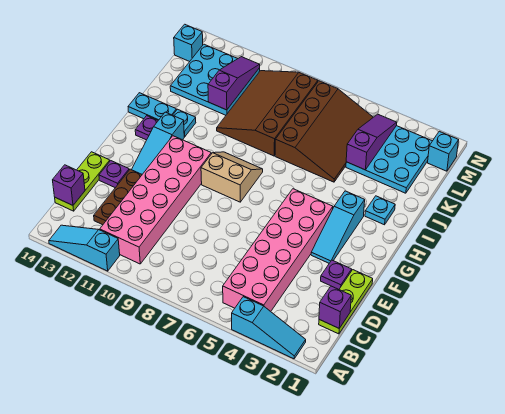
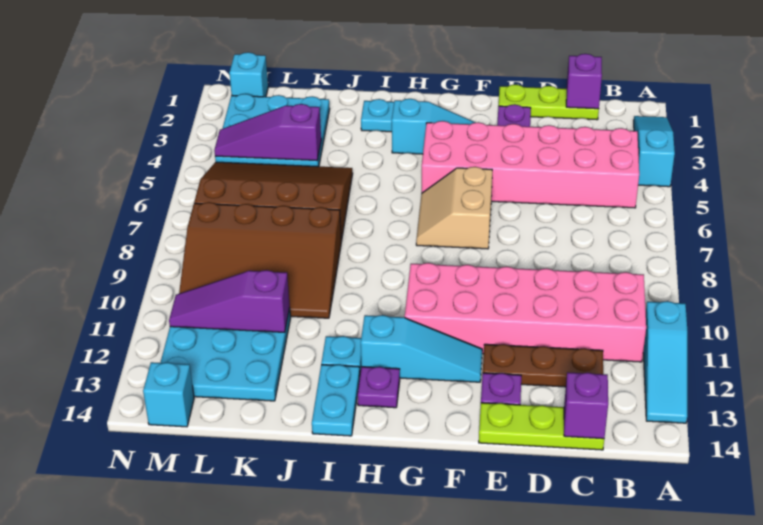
tan 2x2 slope [201,152,263,202] -> tan 2x2 slope moved to [416,167,492,249]

